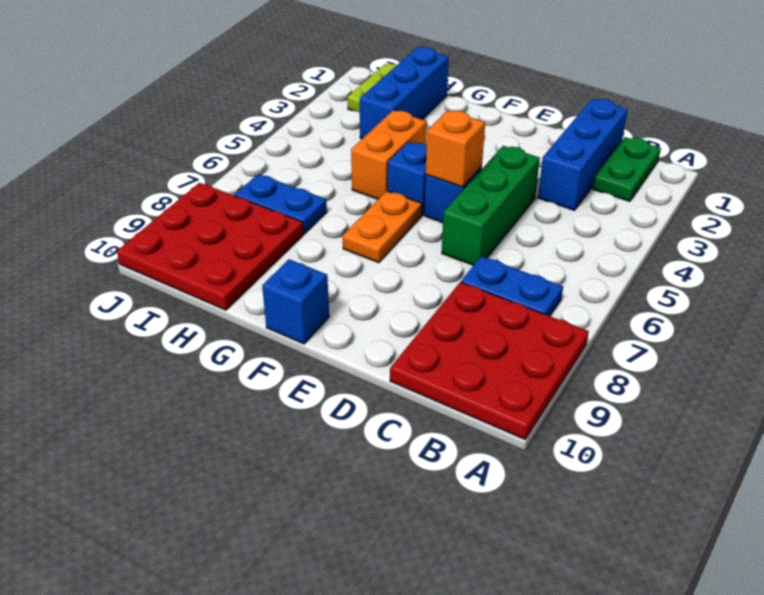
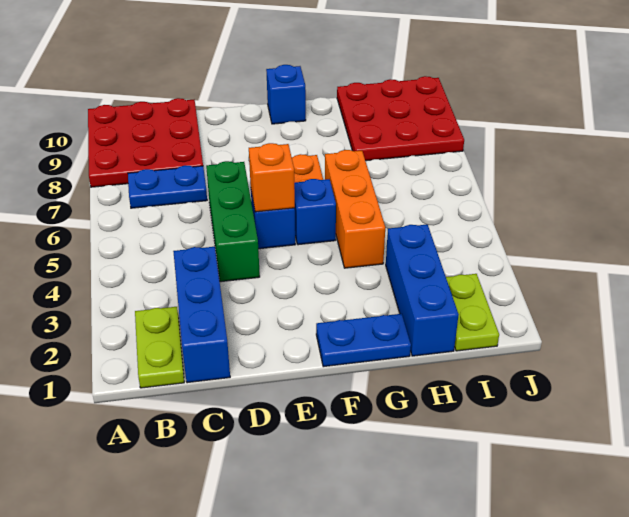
green 1x2 plate [593,137,661,201] -> lime 1x2 plate [135,307,184,388]
orange 1x2 brick [351,110,427,199] -> orange 1x3 brick [325,150,385,268]
blue 1x2 plate [235,174,327,234] -> blue 1x2 plate moved to [316,314,411,367]

